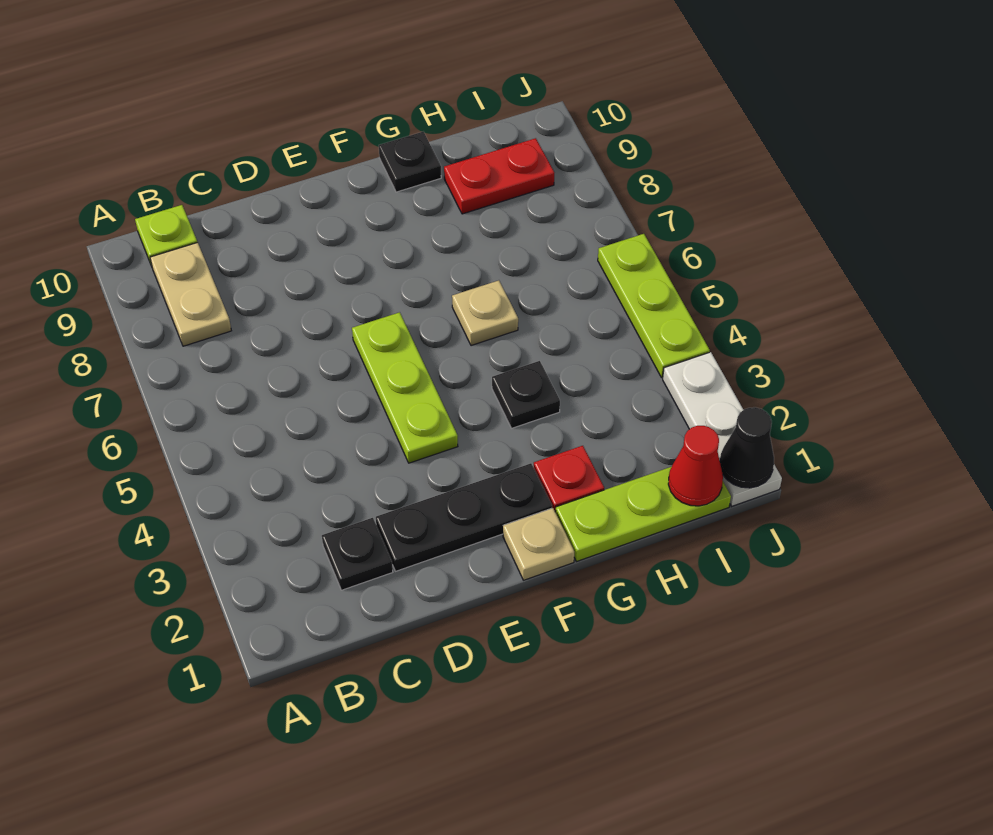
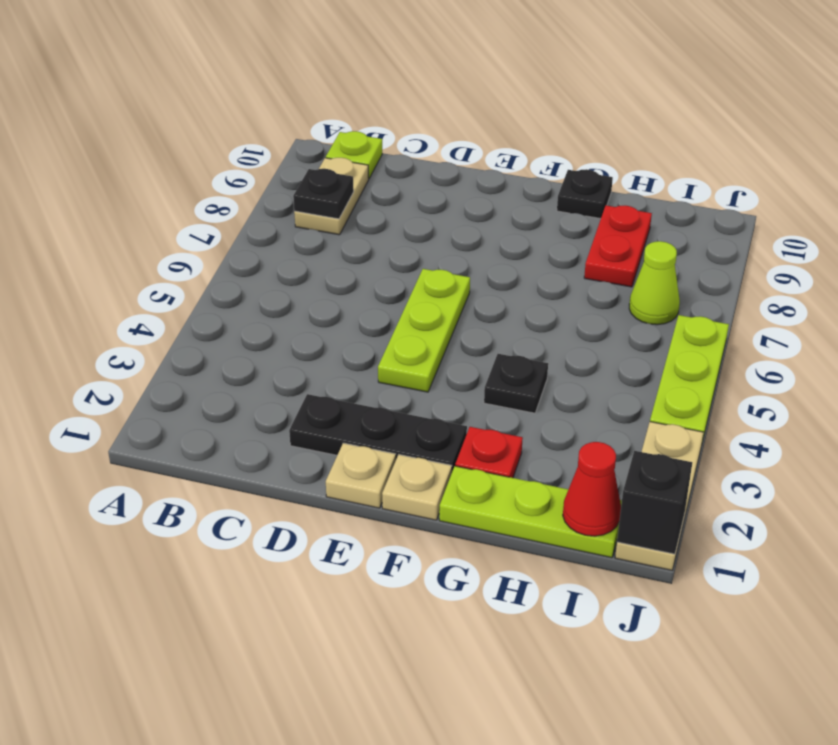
black 1x1 plate [322,518,393,590] -> black 1x1 plate moved to [293,169,354,219]
tan 1x1 plate [452,280,518,346] -> tan 1x1 plate moved to [326,443,396,508]
red 1x2 plate [444,138,554,214] -> red 1x2 plate turned to [584,205,652,287]
none -> lime 1x1 cone [629,241,680,325]
white 1x3 plate [663,352,782,506] -> tan 1x3 plate [615,422,704,570]
black 1x1 cone [720,407,774,488] -> black 1x1 brick [617,451,692,554]

